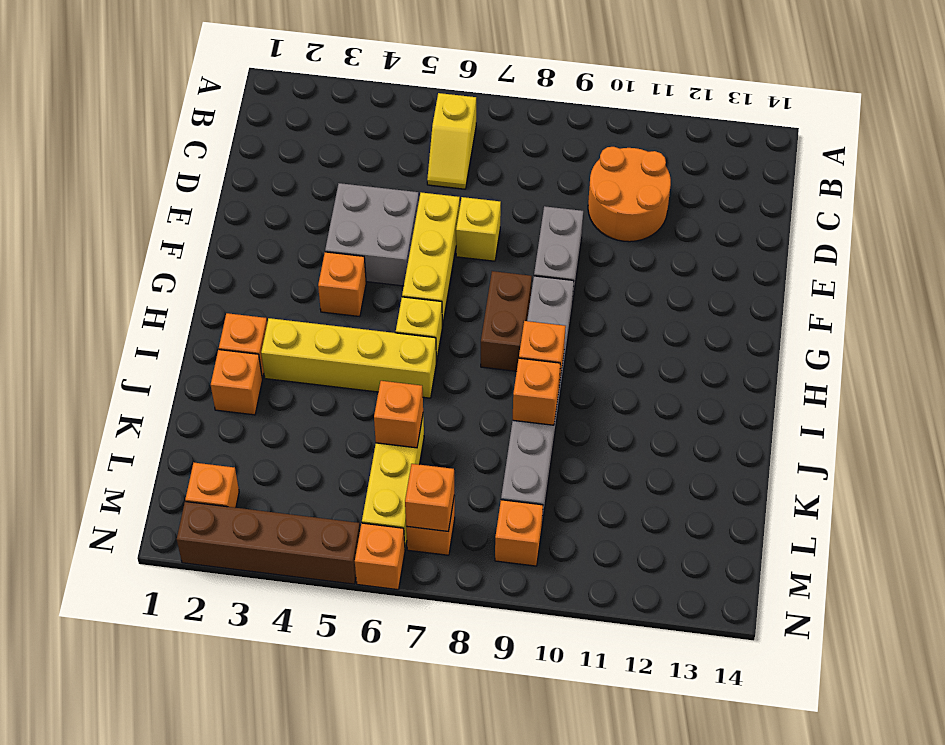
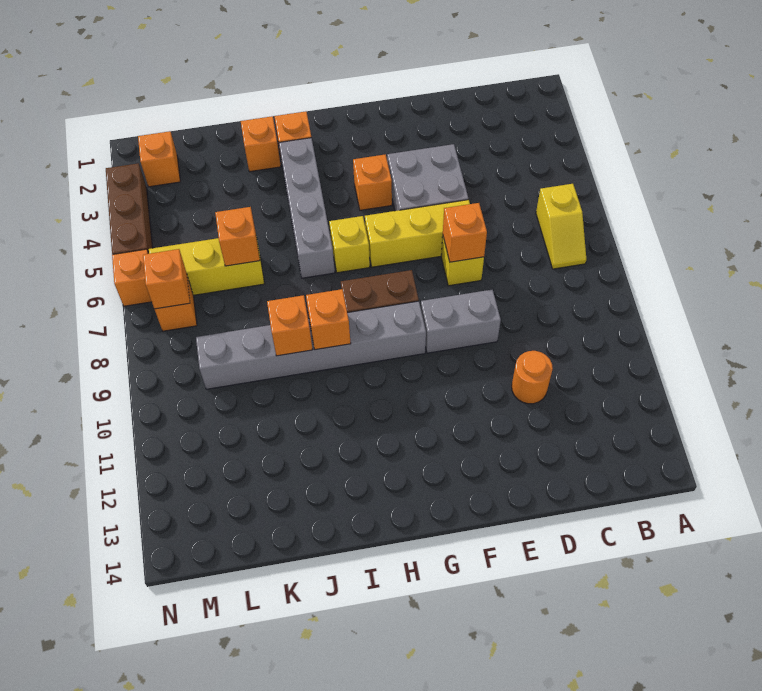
yellow 1x2 slope [427,93,476,189] -> yellow 1x2 slope turned to [536,184,586,269]
orange 2x2 round brick [588,147,671,242] -> orange 1x1 round brick [512,351,553,404]
yellow 1x4 brick [261,318,436,398] -> grey 1x4 brick [279,138,335,278]
orange 1x1 brick [495,500,543,566] -> orange 1x1 brick moved to [443,203,487,262]
brown 1x4 brick [177,501,360,584] -> brown 1x3 brick [106,163,153,254]

